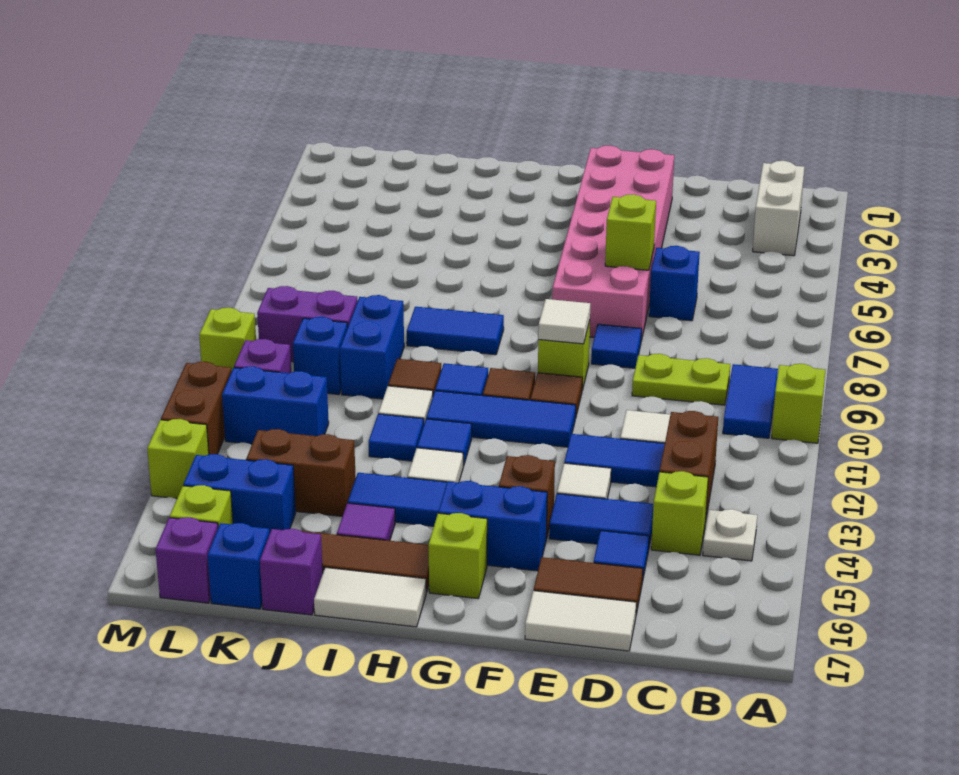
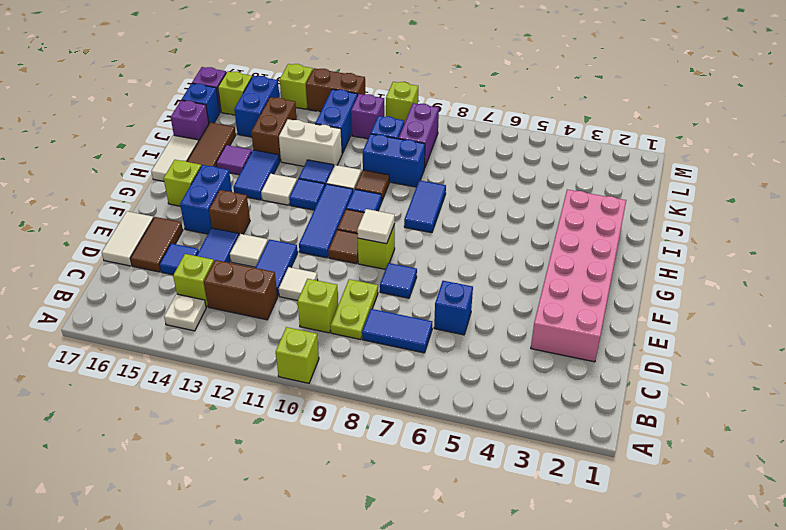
white 1x2 brick [753,161,804,256] -> white 1x2 brick moved to [279,119,342,166]
blue 1x2 tile [723,364,778,438] -> blue 1x2 tile moved to [362,309,432,353]
pink 2x6 brick [552,146,674,341] -> pink 2x6 brick turned to [531,190,626,362]
lime 1x1 brick [605,194,656,270] -> lime 1x1 brick moved to [298,279,338,333]

